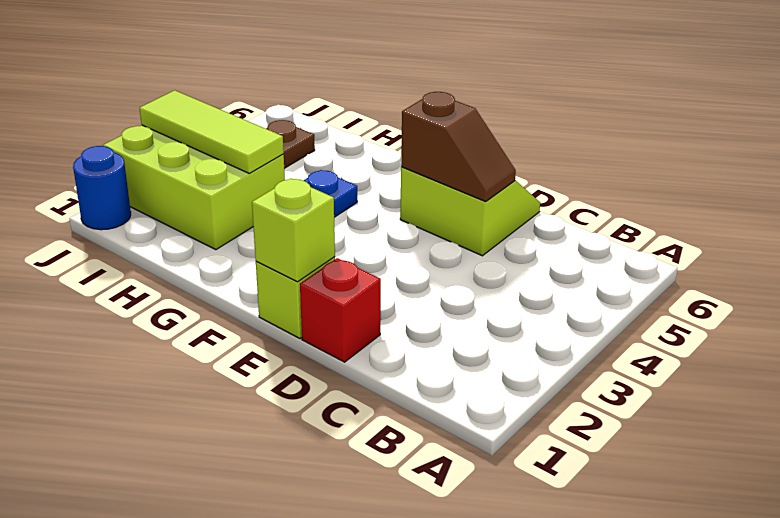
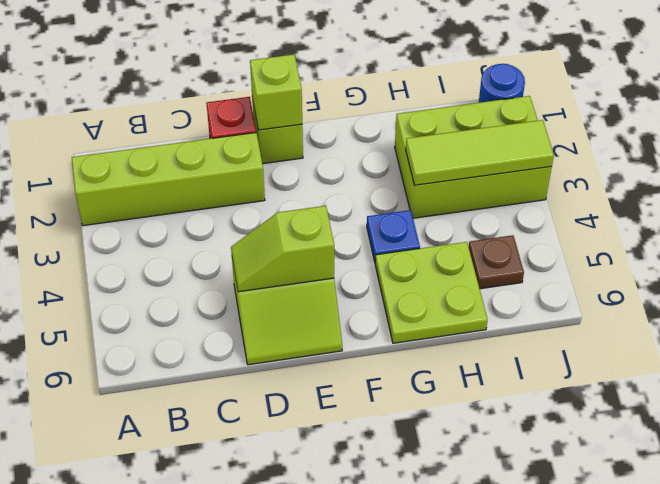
none -> lime 1x4 brick [72,132,265,226]
brown 1x2 slope [401,92,516,202] -> lime 1x2 slope [231,206,334,292]
none -> lime 2x2 plate [375,242,488,343]

